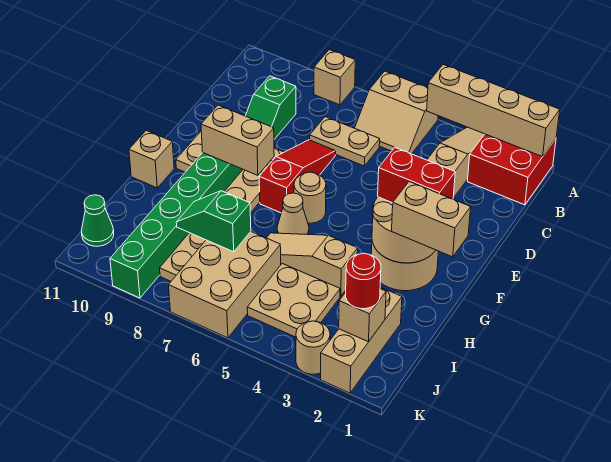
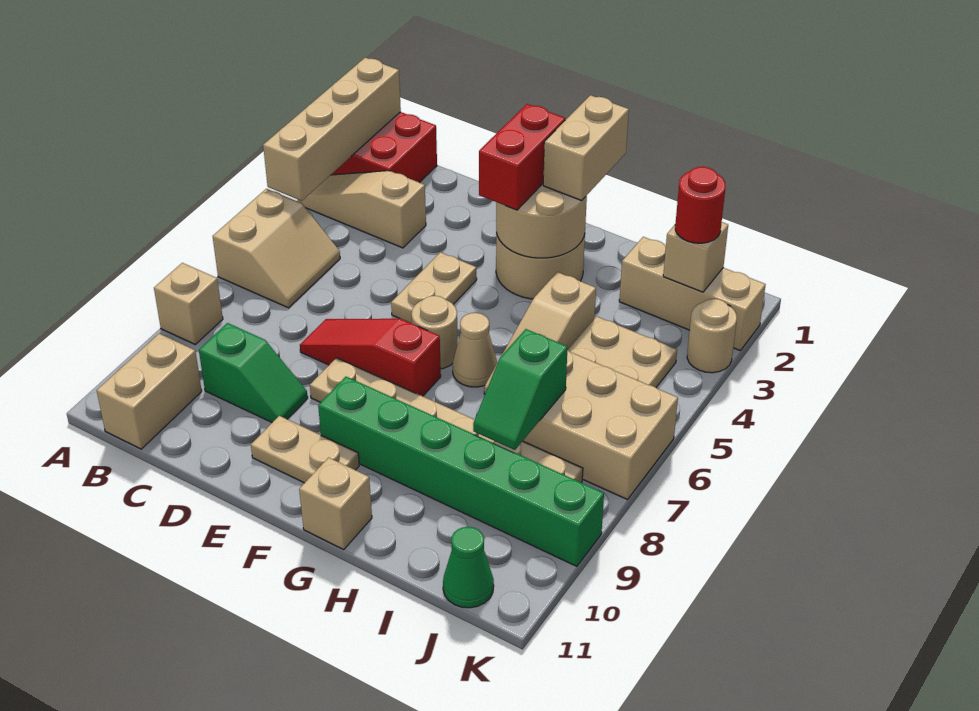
tan 1x2 plate [310,117,380,166] -> tan 1x2 plate moved to [391,252,477,324]
tan 1x2 brick [201,105,274,175] -> tan 1x2 brick moved to [97,334,202,449]

